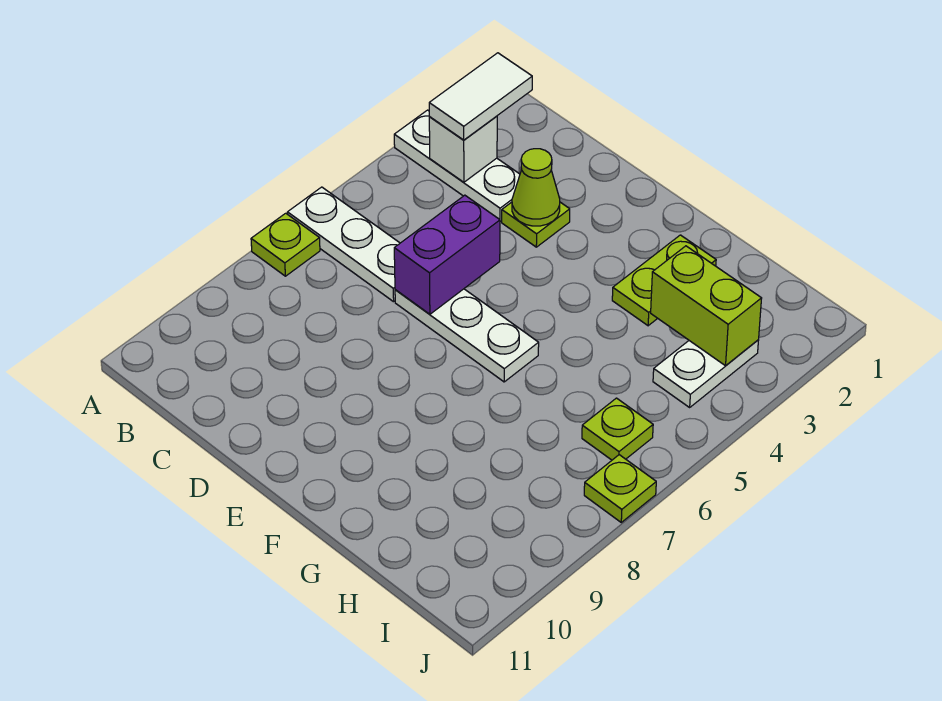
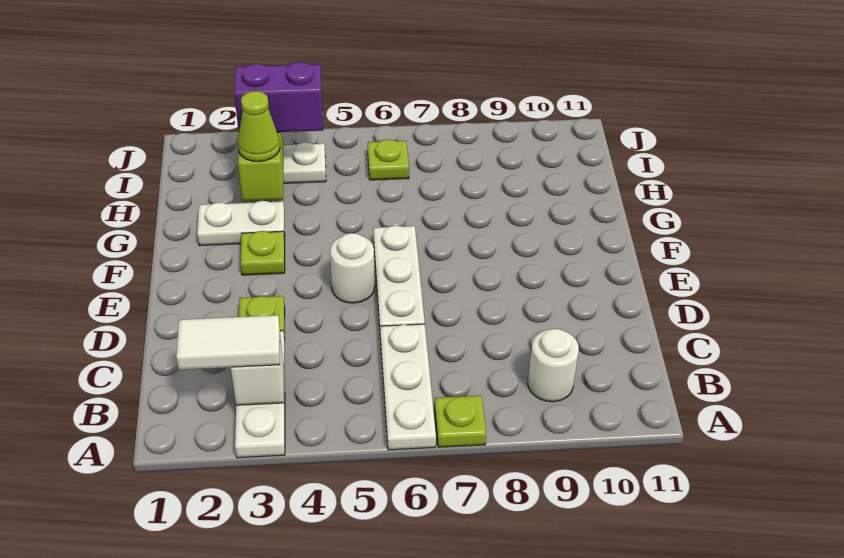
none -> white 1x1 round brick [528,329,579,402]
lime 1x1 cone [512,149,560,226] -> lime 1x1 cone moved to [238,91,280,162]
purple 1x2 brick [394,195,500,314] -> purple 1x2 brick moved to [234,62,323,132]
none -> white 1x1 round brick [330,233,375,303]
lime 1x2 plate [612,235,716,326] -> white 1x2 plate [197,201,285,246]
lime 1x1 plate [584,455,656,522] -> lime 1x1 plate moved to [241,231,285,275]

